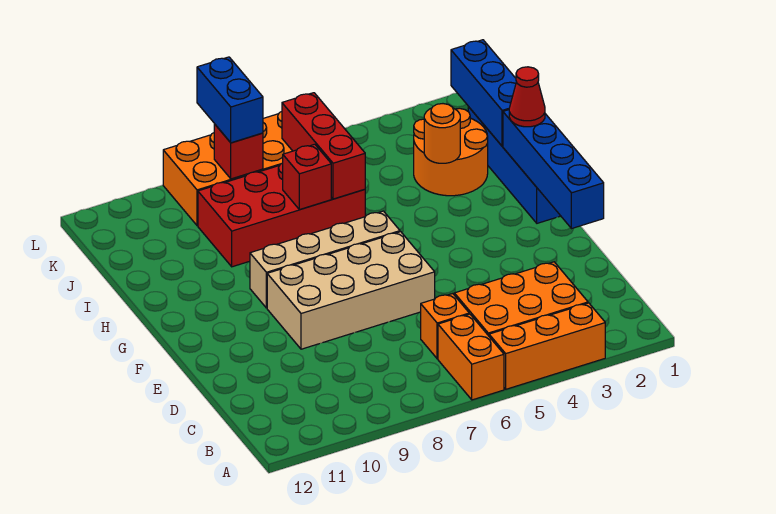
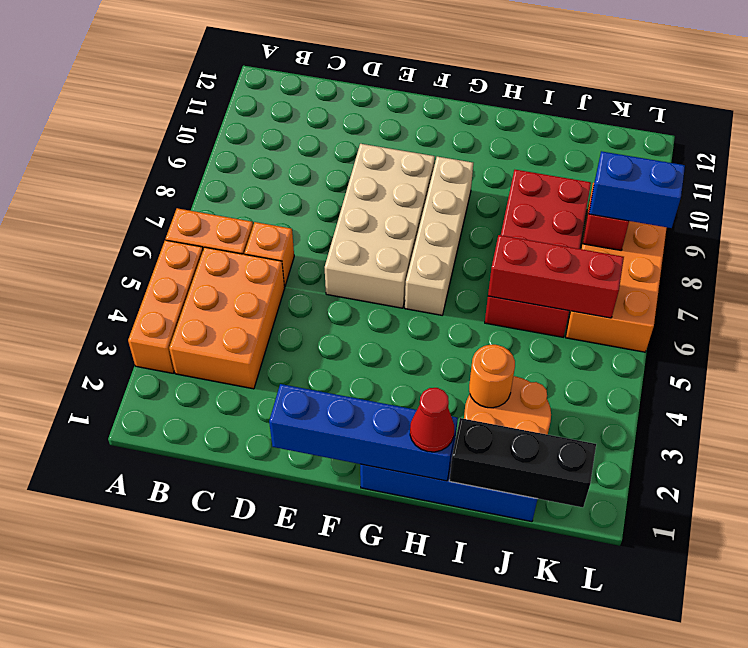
blue 1x3 brick [451,40,516,146] -> black 1x3 brick [449,418,596,507]
red 1x1 brick [283,144,331,210] -> none

